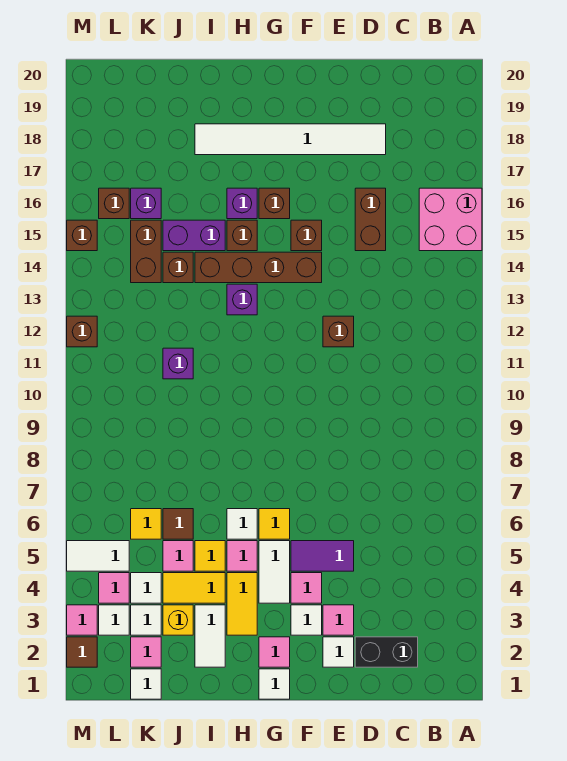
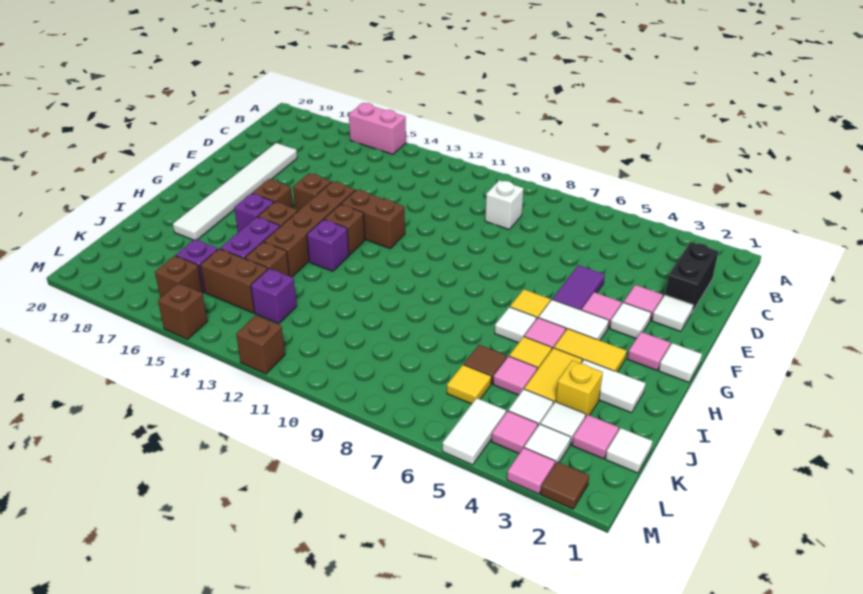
pink 2x2 brick [419,188,482,251] -> pink 1x2 brick [349,103,406,154]
none -> white 1x1 brick [485,180,523,229]
brown 1x2 brick [355,188,386,251] -> brown 1x2 brick moved to [341,190,405,249]
brown 1x1 brick [323,316,354,347] -> brown 1x1 brick moved to [324,204,365,255]
purple 1x1 brick [163,348,193,379] -> purple 1x1 brick moved to [251,268,297,324]

